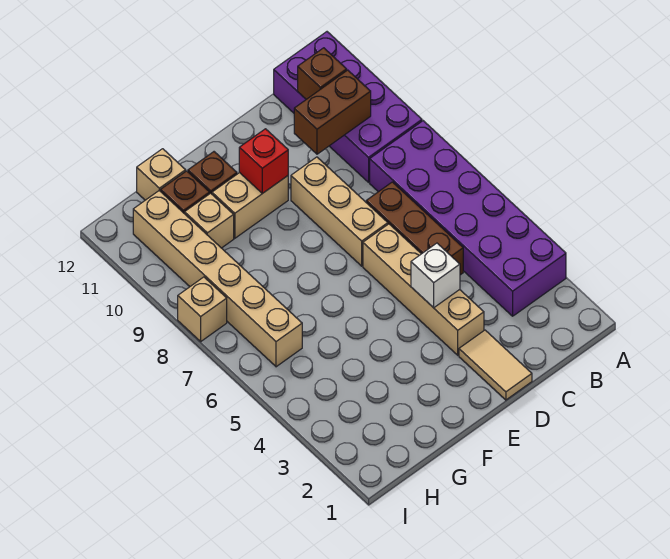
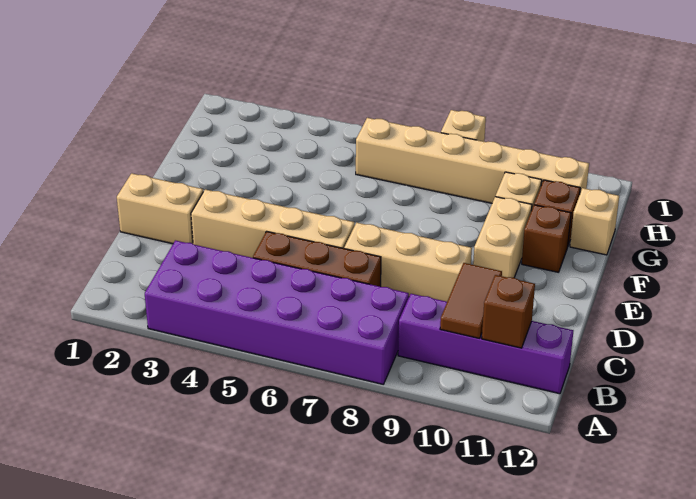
purple 2x4 brick [274,32,422,182] -> purple 1x4 brick [398,294,573,394]
brown 1x2 brick [294,70,371,154] -> brown 1x2 tile [440,263,502,338]
tan 1x2 tile [459,330,532,400] -> tan 1x2 brick [117,173,203,244]
white 1x1 brick [411,243,460,308] -> none
red 1x1 brick [239,129,288,193] -> none

